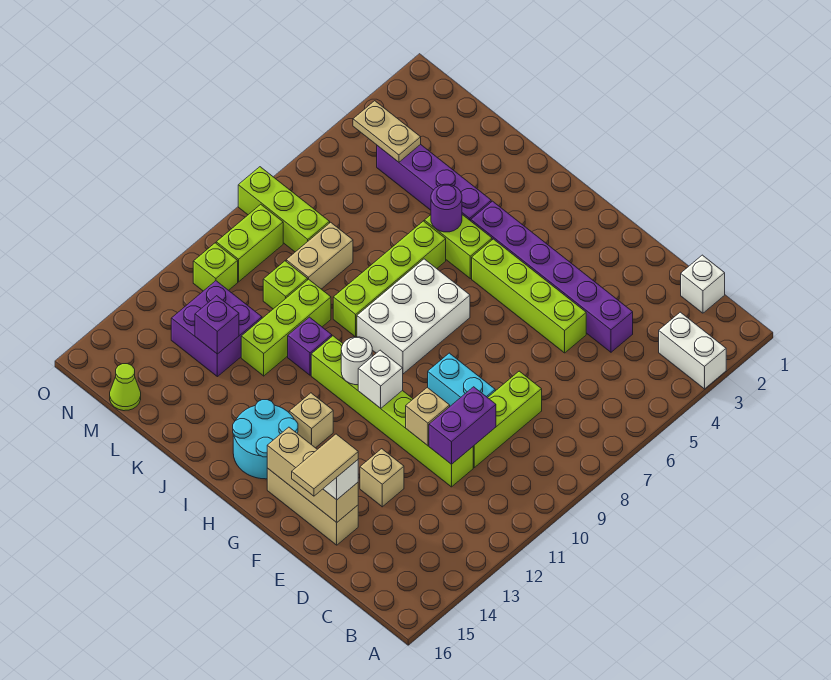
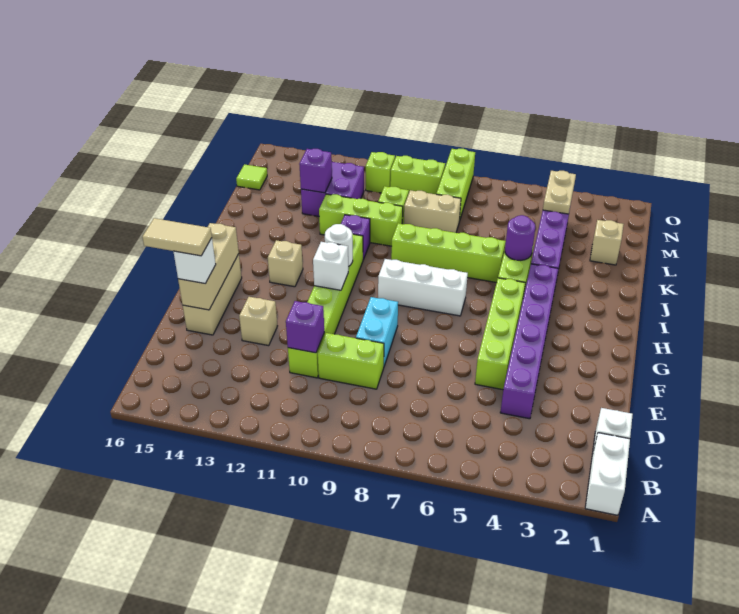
white 1x2 brick [659,312,726,389] -> white 1x2 brick moved to [585,433,630,515]
lime 1x3 brick [473,371,542,467] -> lime 1x2 brick [318,333,384,389]
purple 1x2 brick [429,387,496,464] -> purple 1x1 brick [286,301,324,353]
tan 1x1 brick [406,387,450,446] -> tan 1x1 brick moved to [590,220,624,265]
white 2x3 brick [357,259,470,374] -> white 1x3 brick [378,259,468,316]
cyan 2x2 round brick [233,400,298,479] -> none
lime 1x1 cone [110,364,141,411] -> lime 1x1 tile [236,164,267,190]

